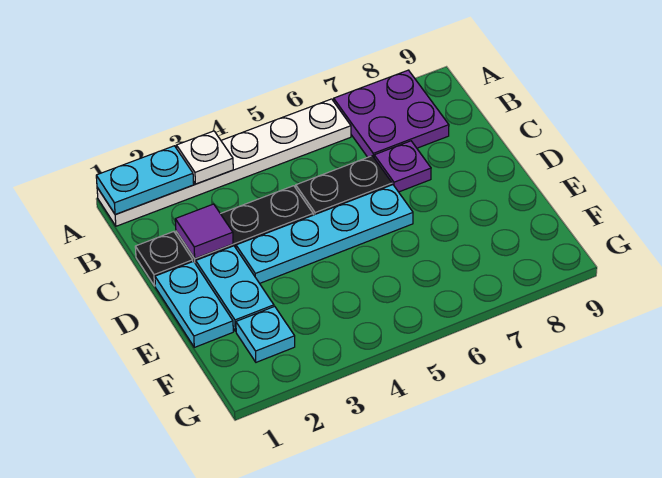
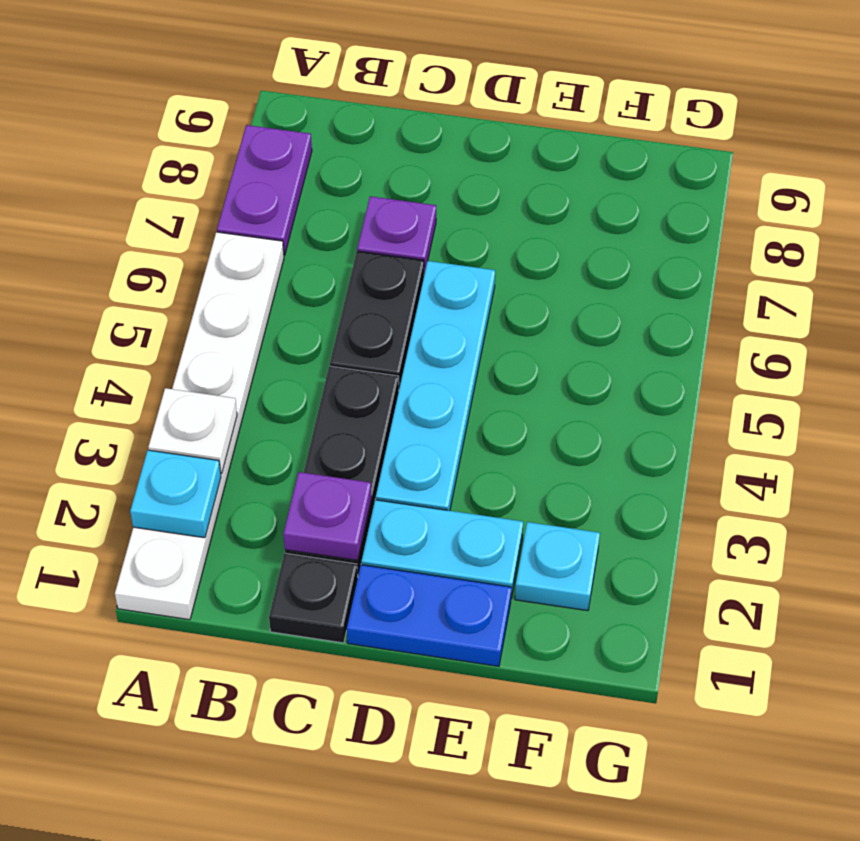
cyan 1x2 plate [96,146,194,215] -> cyan 1x1 plate [130,450,221,538]
purple 2x2 plate [334,70,449,157] -> purple 1x2 plate [217,125,312,256]
purple 1x1 tile [175,204,233,259] -> purple 1x1 plate [284,472,371,560]
cyan 1x2 plate [155,261,233,347] -> blue 1x2 plate [347,565,511,666]

